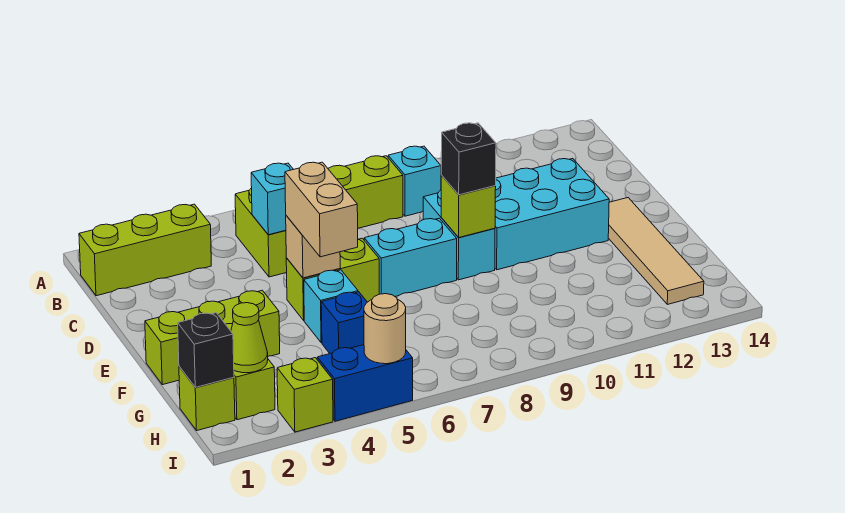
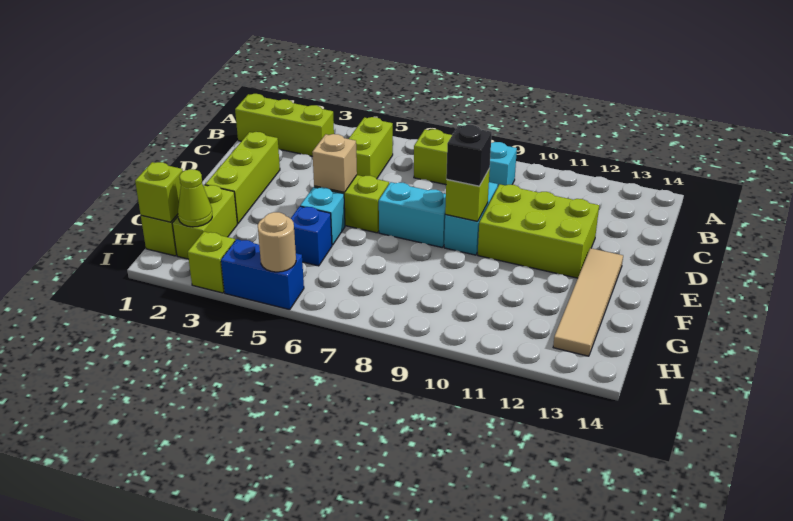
cyan 1x1 brick [251,163,293,235] -> none
cyan 2x3 brick [495,159,609,270] -> lime 2x3 brick [478,184,599,278]
tan 1x2 brick [285,162,358,257] -> none
lime 1x3 brick [145,290,280,385] -> lime 1x3 brick turned to [205,132,280,223]
black 1x1 brick [178,313,234,387] -> lime 1x1 brick [135,162,183,222]

